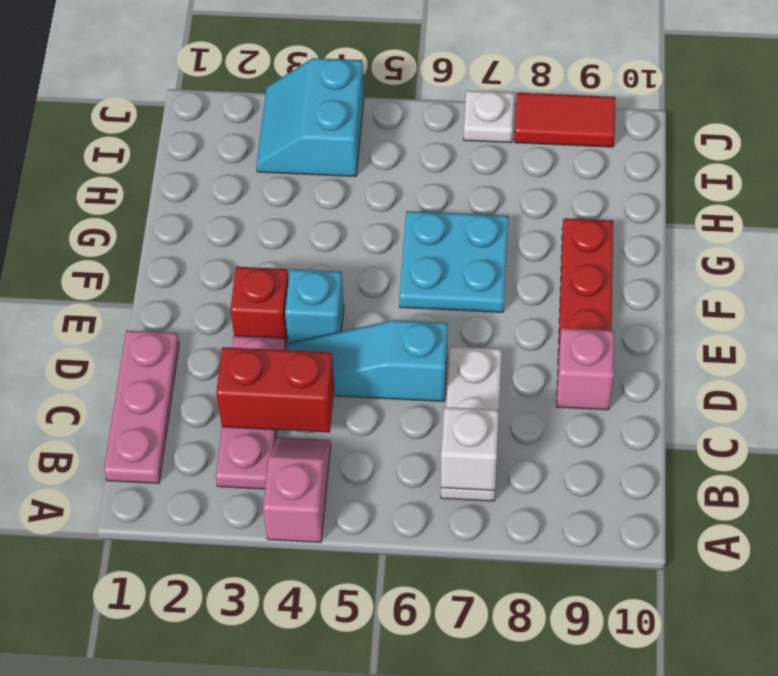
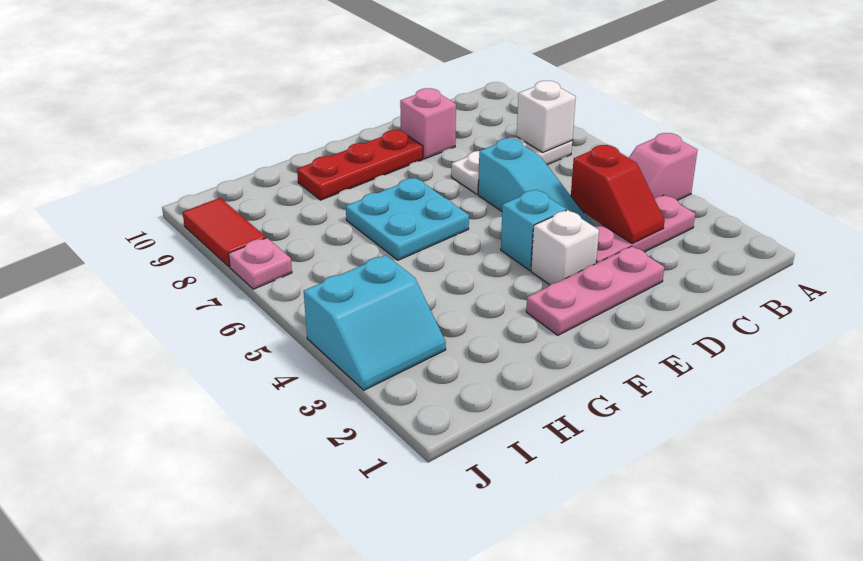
pink 1x3 plate [104,330,179,484] -> pink 1x3 plate moved to [526,246,664,335]
red 1x2 brick [216,347,334,433] -> red 1x2 slope [571,145,665,243]
red 1x1 brick [230,267,289,345] -> white 1x1 brick [531,210,599,285]
white 1x1 plate [464,90,514,143] -> pink 1x1 plate [229,238,292,289]

